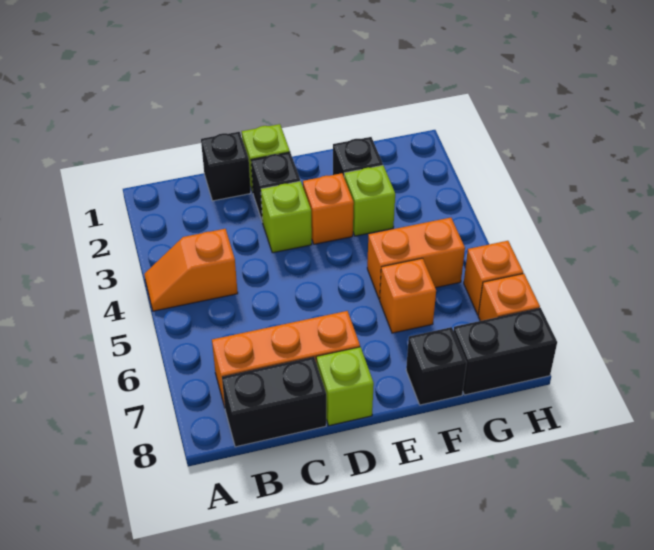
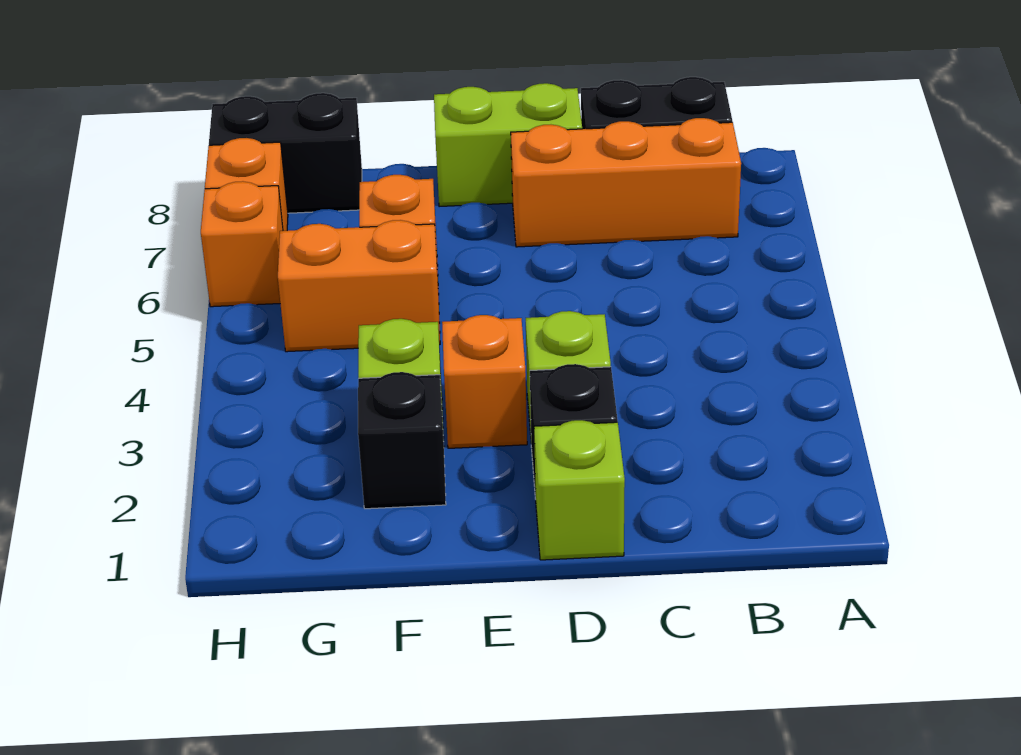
orange 1x2 slope [144,229,238,311] -> none
black 1x1 brick [201,132,251,201] -> none
lime 1x1 brick [316,347,374,426] -> lime 1x2 brick [434,83,582,207]
black 1x1 brick [406,327,467,405] -> none

